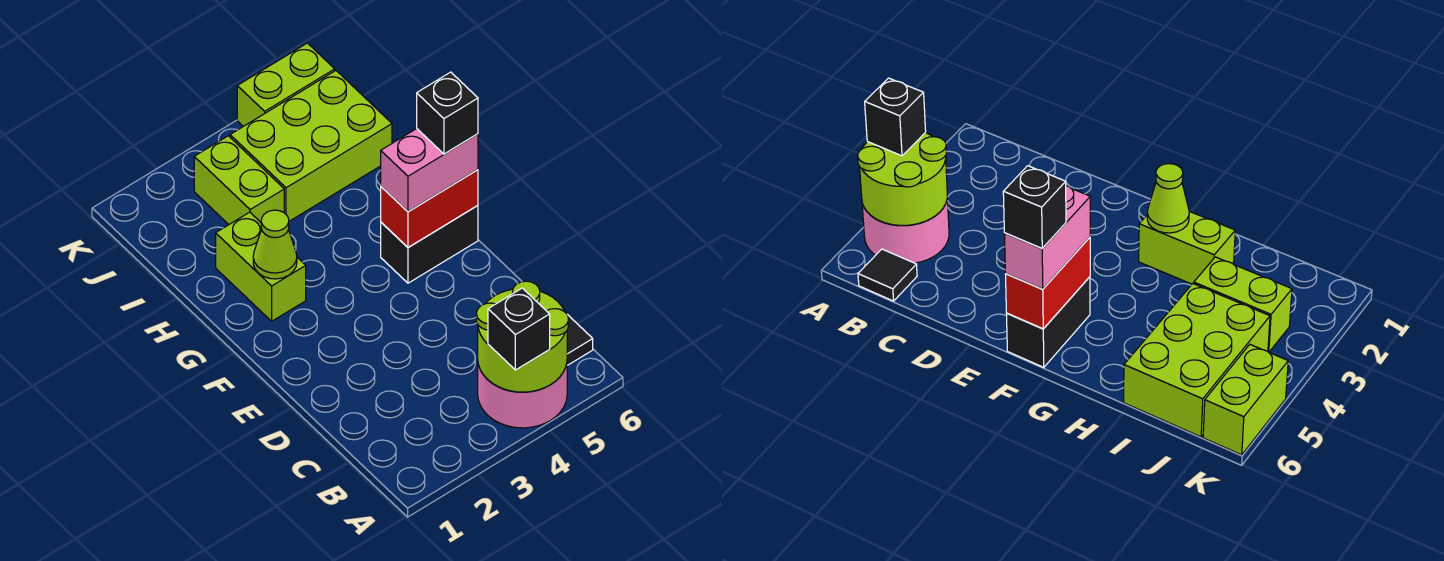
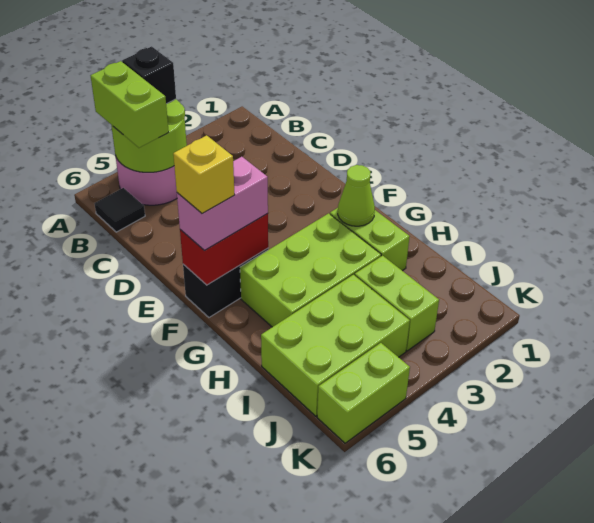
none -> lime 1x2 brick [91,61,169,148]
black 1x1 brick [417,72,478,154] -> yellow 1x1 brick [173,135,235,214]
none -> lime 2x3 brick [240,213,381,327]

